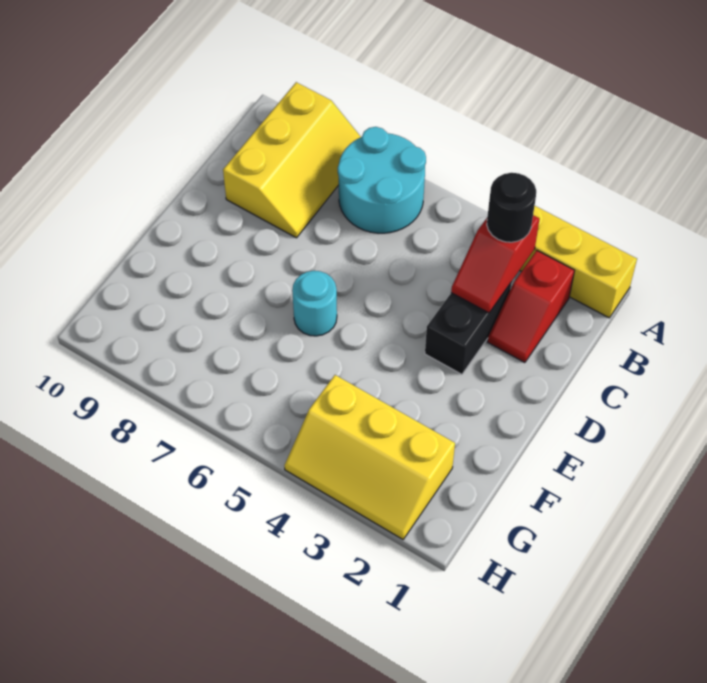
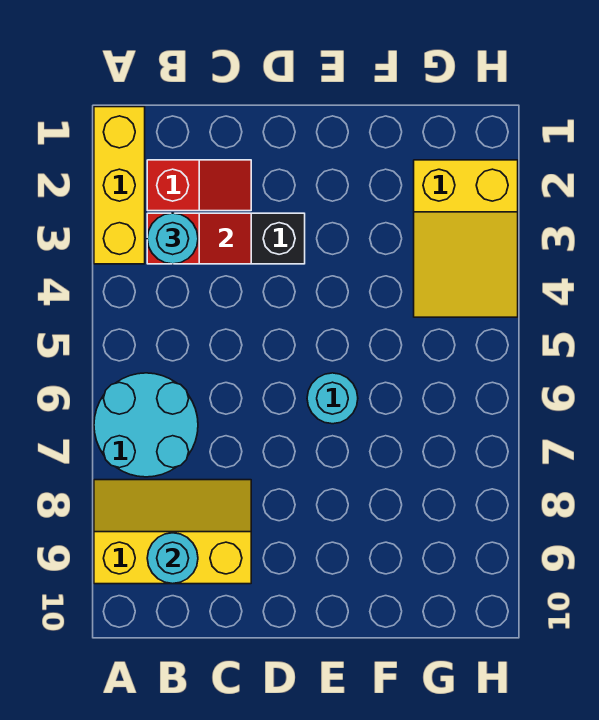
black 1x1 round brick [487,173,536,242] -> cyan 1x1 round brick [147,213,198,264]
none -> cyan 1x1 round brick [147,533,198,584]
yellow 2x3 slope [284,375,455,539] -> yellow 2x3 slope turned to [414,160,518,317]

